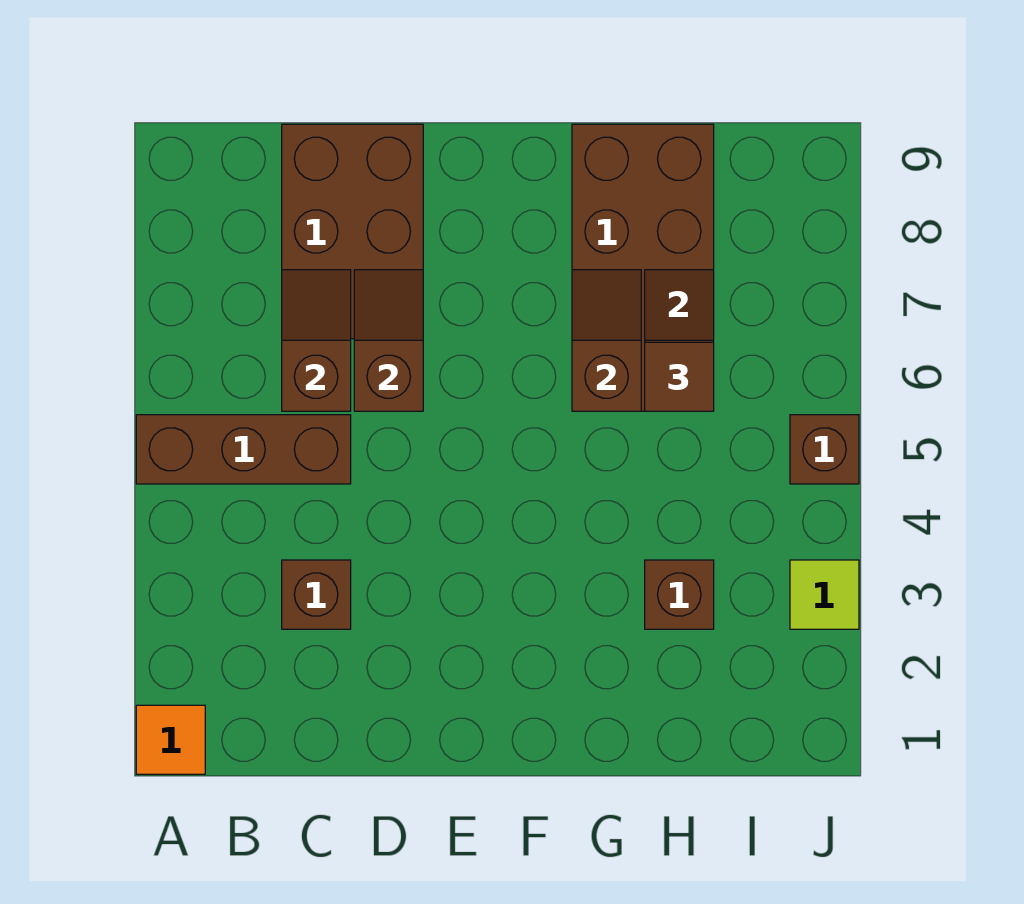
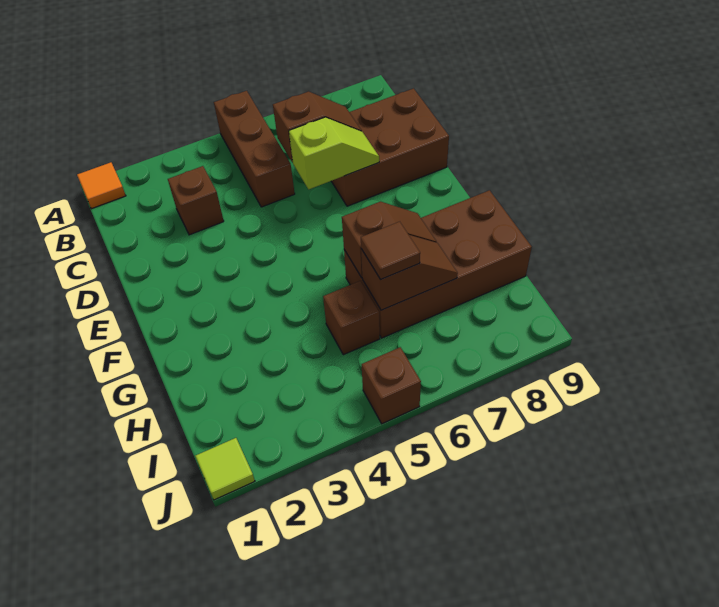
brown 1x2 slope [354,270,423,411] -> lime 1x2 slope [289,117,379,189]
brown 1x1 brick [645,560,714,629] -> brown 1x1 brick moved to [323,281,380,355]
lime 1x1 tile [790,560,859,629] -> lime 1x1 tile moved to [195,438,255,500]

